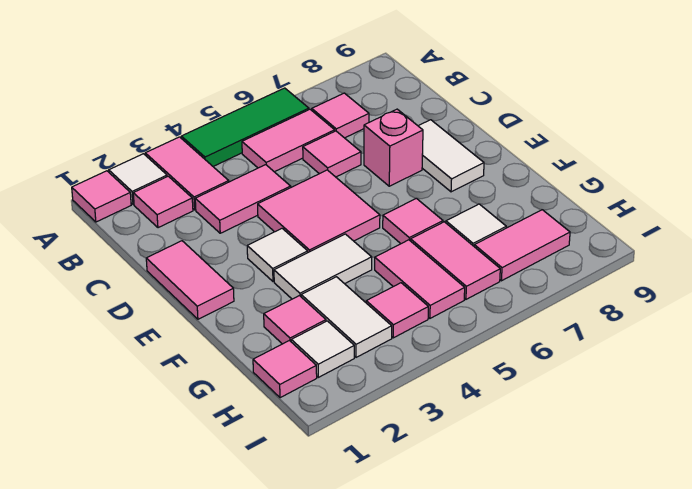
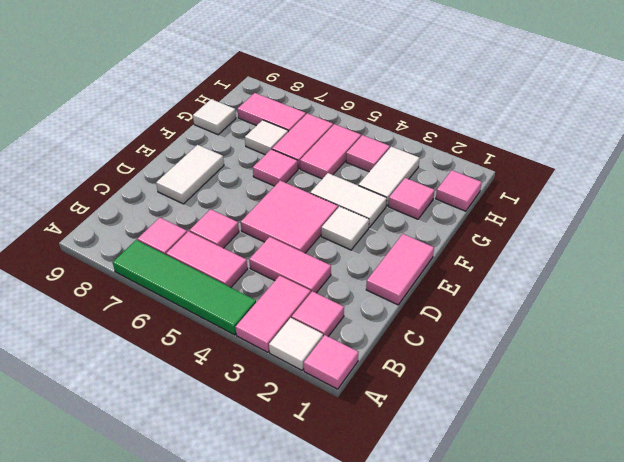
green 1x3 tile [181,88,309,166] -> green 1x4 tile [113,240,256,335]
pink 1x1 brick [364,109,423,186] -> none
white 1x1 tile [291,321,354,377] -> white 1x1 tile moved to [193,99,236,135]

